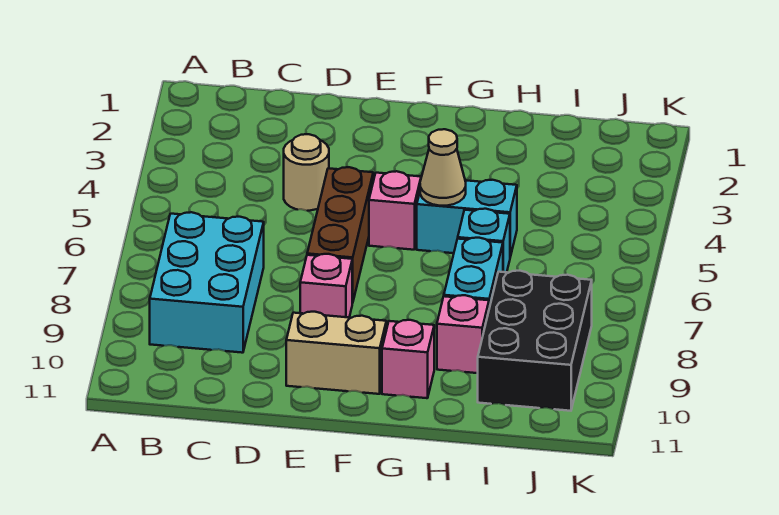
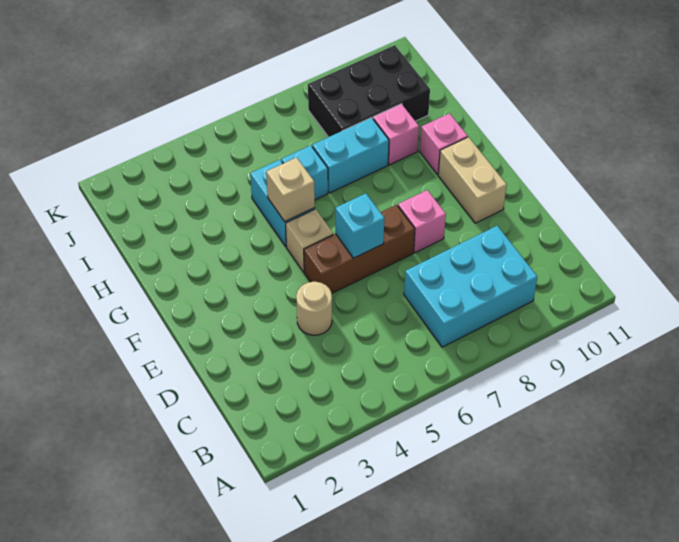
none -> cyan 1x1 brick [335,193,384,258]
pink 1x1 brick [369,171,421,250] -> tan 1x1 brick [286,209,333,272]
tan 1x1 cone [420,129,466,206] -> tan 1x1 brick [266,157,315,221]

